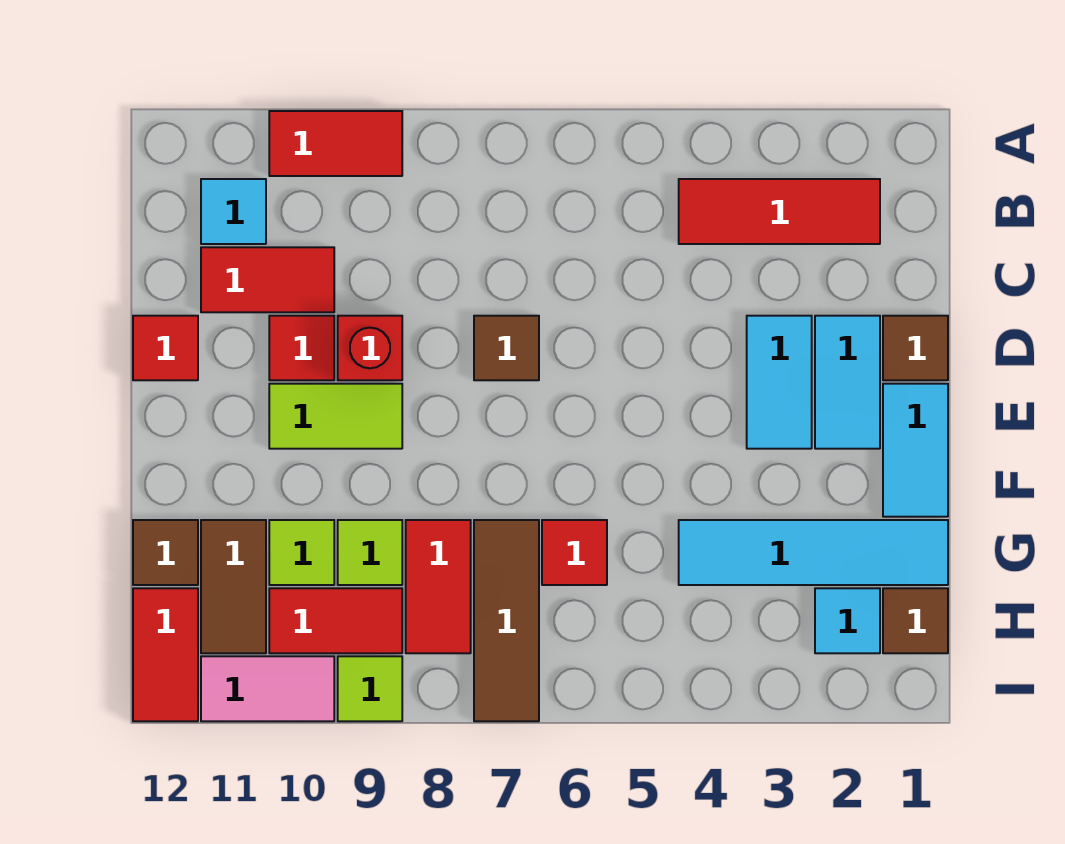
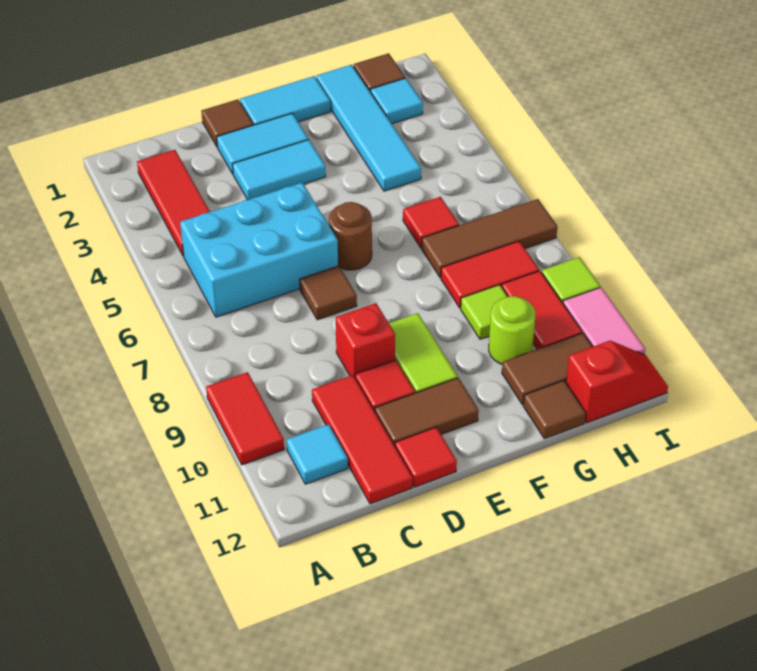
none -> cyan 2x3 brick [180,183,338,317]
red 1x2 tile [201,247,334,312] -> red 1x3 tile [312,375,413,504]
none -> brown 1x2 tile [375,378,479,446]
none -> brown 1x1 round brick [329,202,372,270]
lime 1x1 tile [269,520,334,585] -> lime 1x1 round brick [489,296,535,364]
red 1x2 tile [133,588,198,721] -> red 1x2 slope [566,341,668,423]

